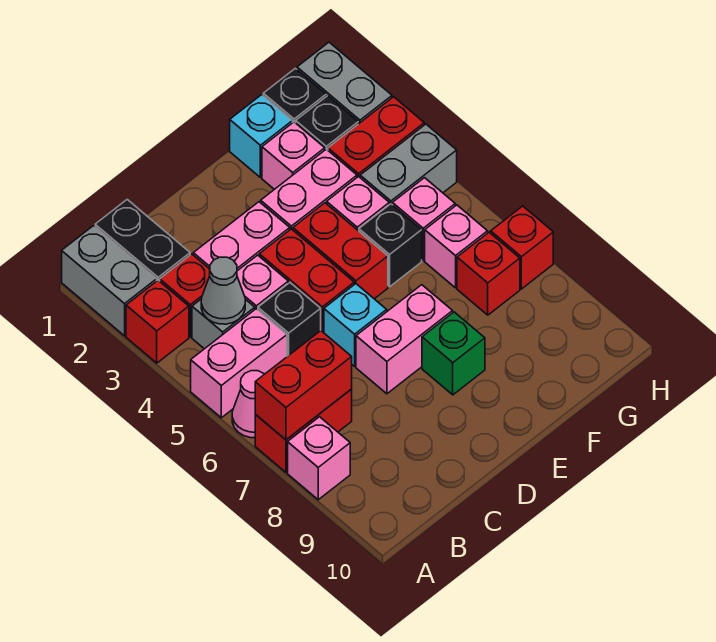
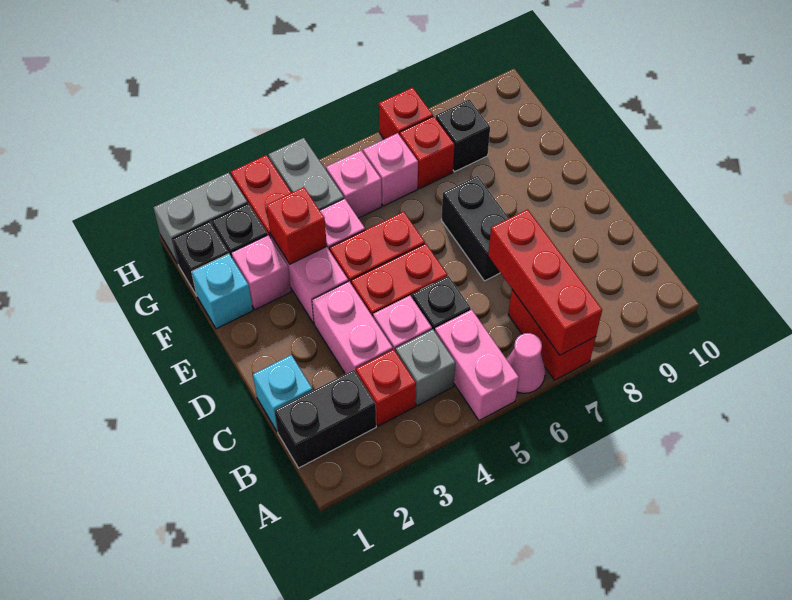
grey 1x2 brick [62,226,157,336] -> none
red 1x1 brick [126,280,189,363] -> red 1x1 brick moved to [266,187,327,264]
red 1x2 brick [255,331,352,440] -> red 1x3 brick [488,209,602,355]
pink 1x1 brick [288,417,350,500] -> none
grey 1x1 cone [201,257,245,324] -> none
cyan 1x1 brick [324,284,387,366] -> cyan 1x1 brick moved to [253,355,313,432]
pink 1x2 brick [356,285,453,394] -> black 1x2 brick [441,176,509,281]
green 1x1 brick [422,312,485,395] -> none
black 1x1 brick [359,204,422,287] -> black 1x1 brick moved to [436,100,490,172]

